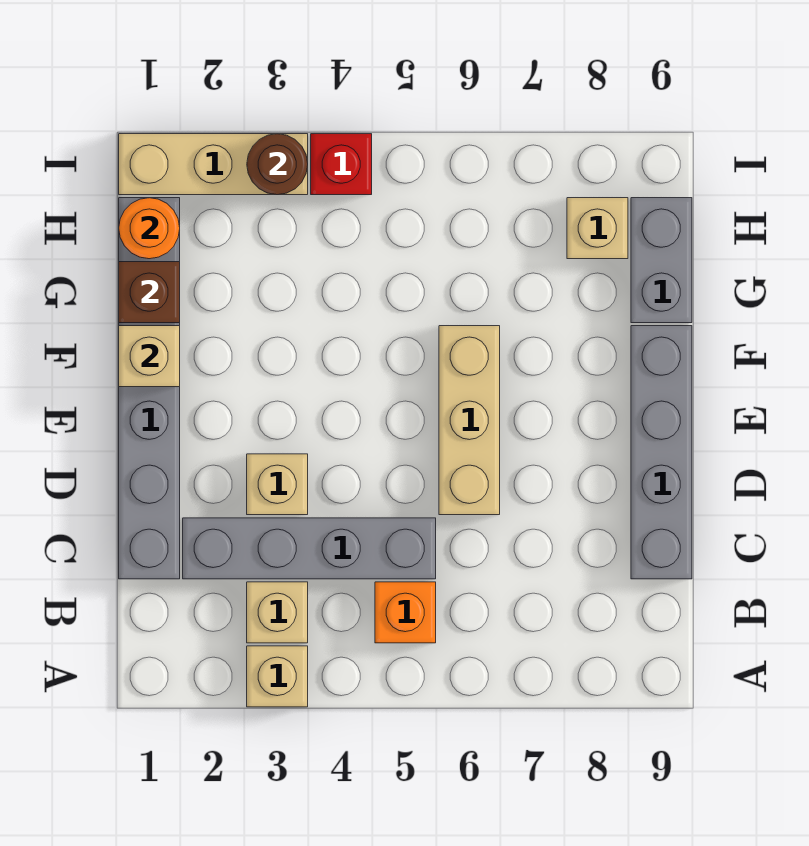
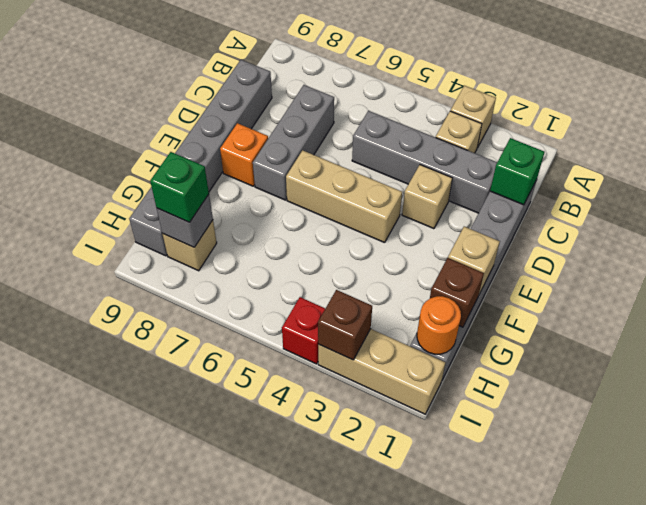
orange 1x1 brick [375,582,436,643] -> orange 1x1 brick moved to [220,123,268,186]
none -> green 1x1 brick [490,138,544,205]
none -> grey 1x3 brick [253,85,334,200]
tan 1x3 brick [439,326,500,515] -> tan 1x3 brick turned to [286,150,402,243]
none -> grey 1x1 brick [157,195,213,247]
none -> green 1x1 brick [150,152,209,222]
brown 1x1 round brick [247,134,308,195] -> brown 1x1 brick [318,290,372,360]

